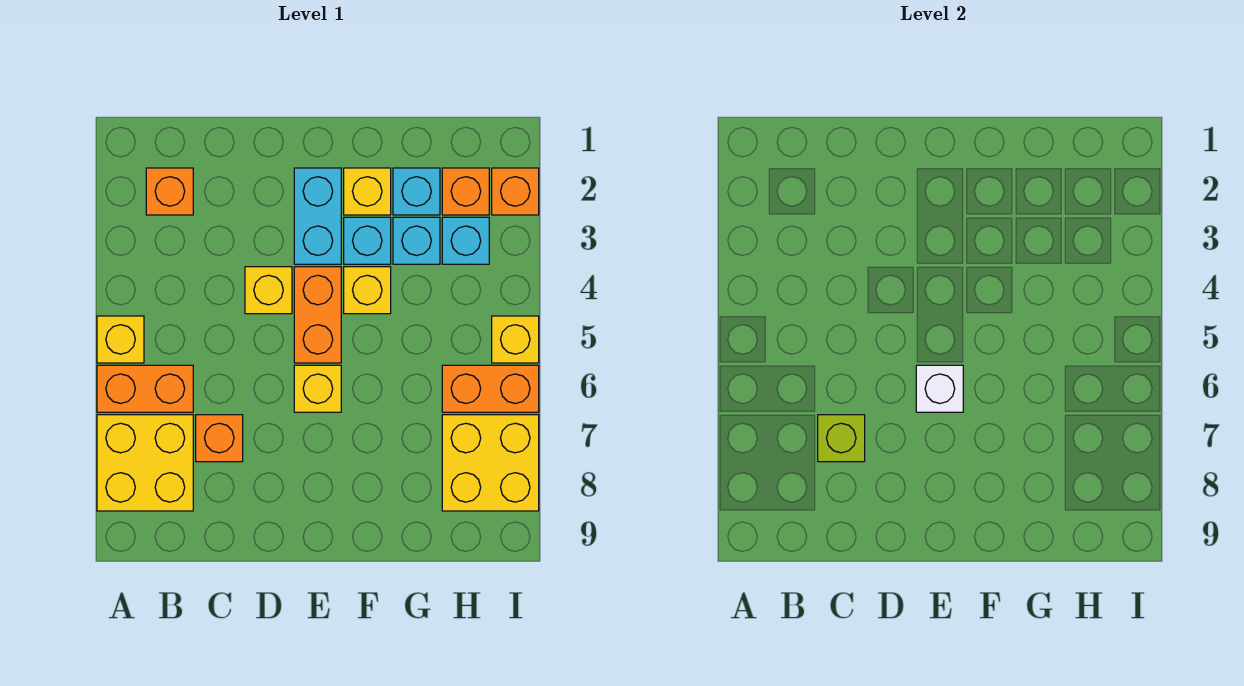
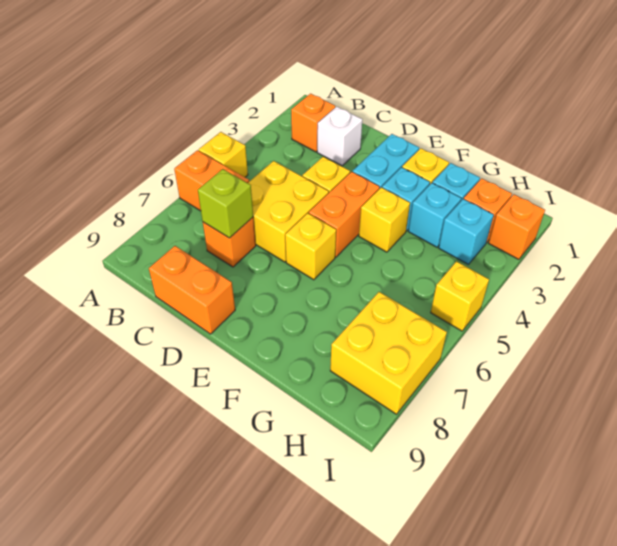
yellow 2x2 brick [97,415,193,511] -> yellow 2x2 brick moved to [248,161,329,262]
white 1x1 brick [916,365,963,412] -> white 1x1 brick moved to [317,107,363,166]
orange 1x2 brick [442,365,539,412] -> orange 1x2 brick moved to [149,246,235,334]

